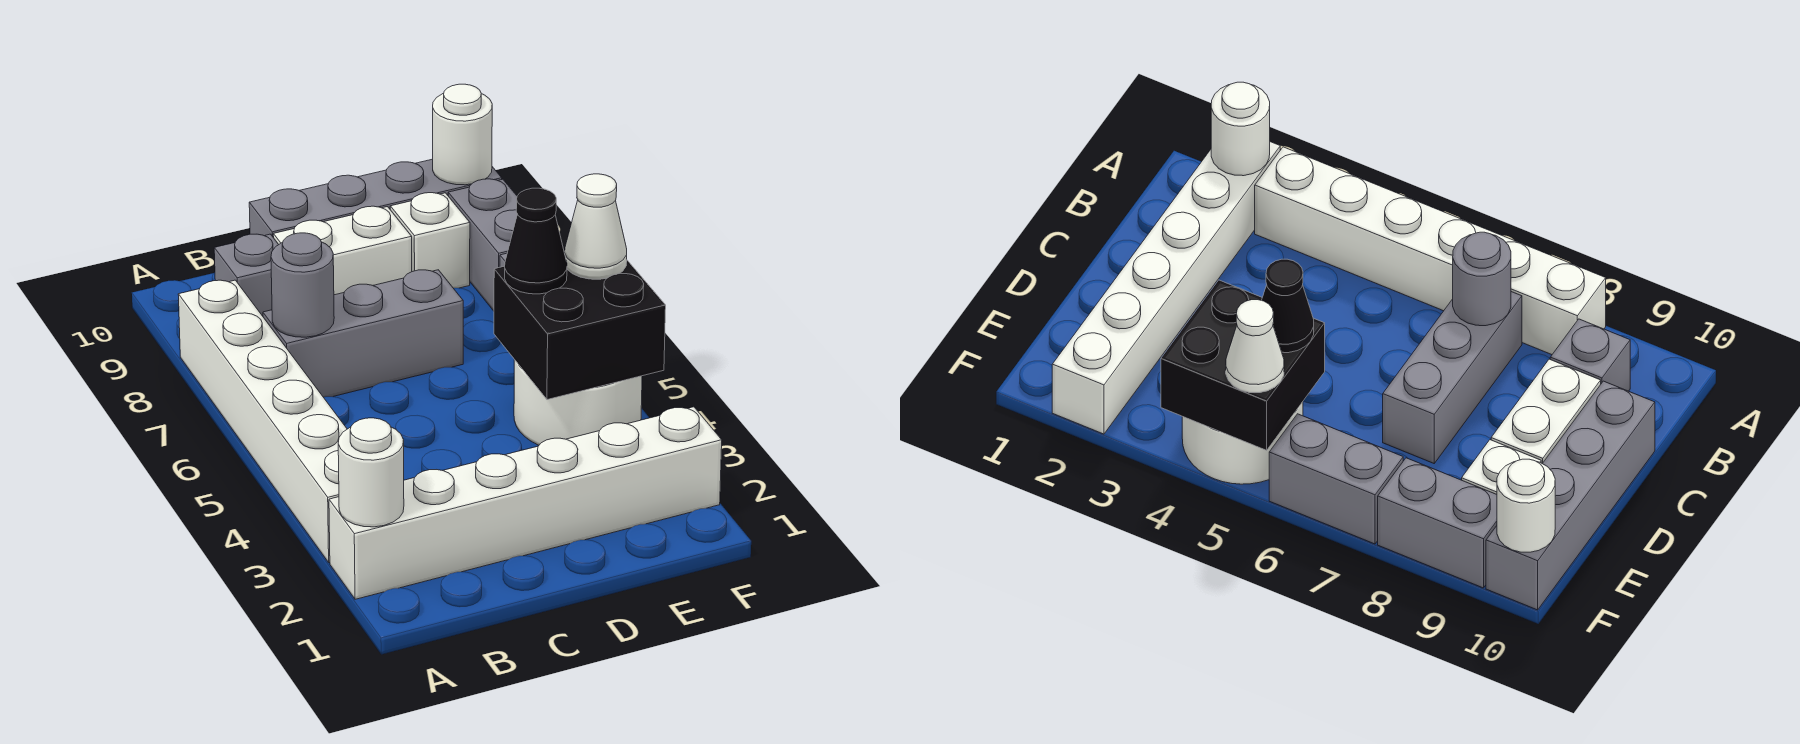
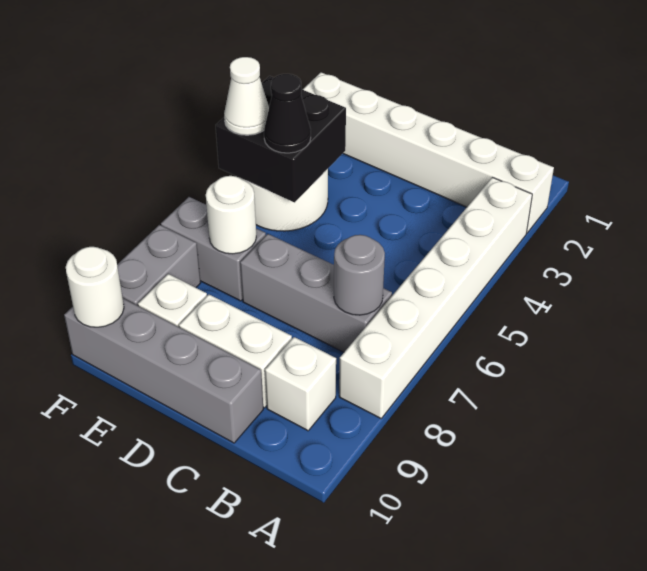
white 1x1 round brick [338,418,404,527] -> white 1x1 round brick moved to [206,176,256,254]
grey 1x1 brick [214,234,279,316] -> white 1x1 brick [265,337,336,431]
grey 1x2 brick [1269,414,1403,544] -> grey 1x2 brick turned to [161,197,266,301]

